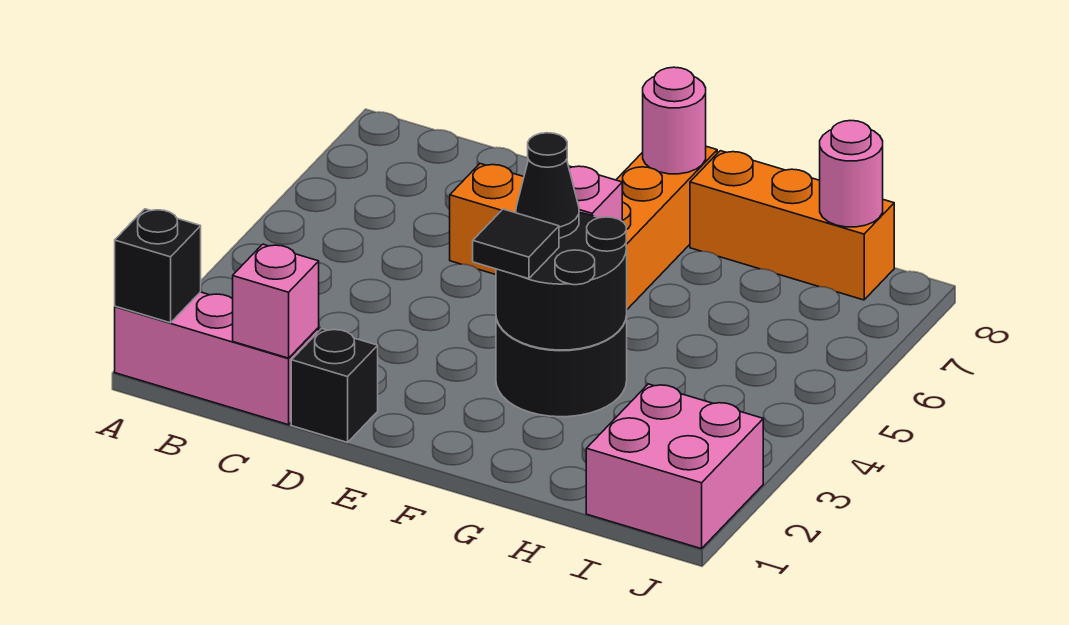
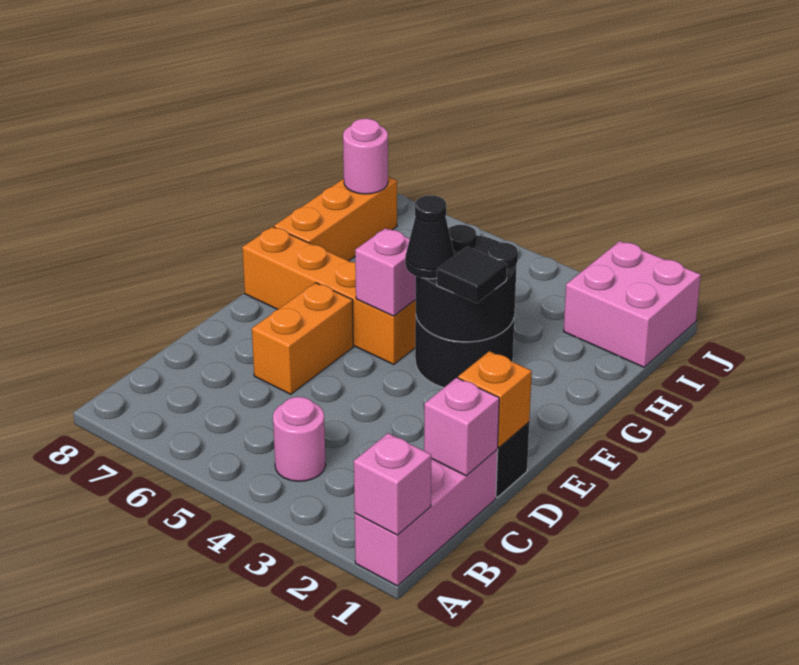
black 1x1 brick [115,209,201,323] -> pink 1x1 brick [354,433,431,535]
none -> orange 1x1 brick [458,351,532,447]
pink 1x1 round brick [643,67,706,174] -> pink 1x1 round brick moved to [273,397,326,481]

